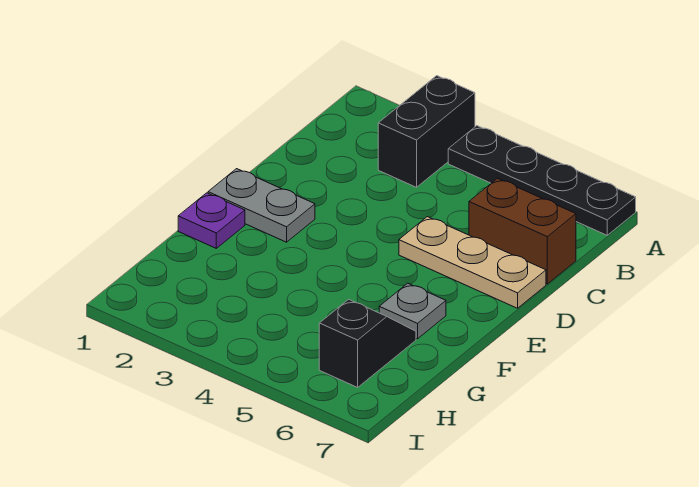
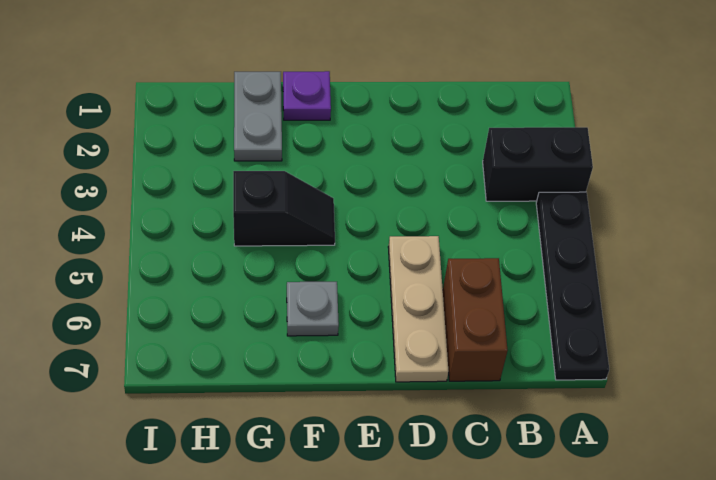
grey 1x2 plate [208,169,315,242] -> grey 1x2 plate moved to [234,72,282,161]
black 1x2 slope [319,299,416,387] -> black 1x2 slope moved to [233,171,335,246]

